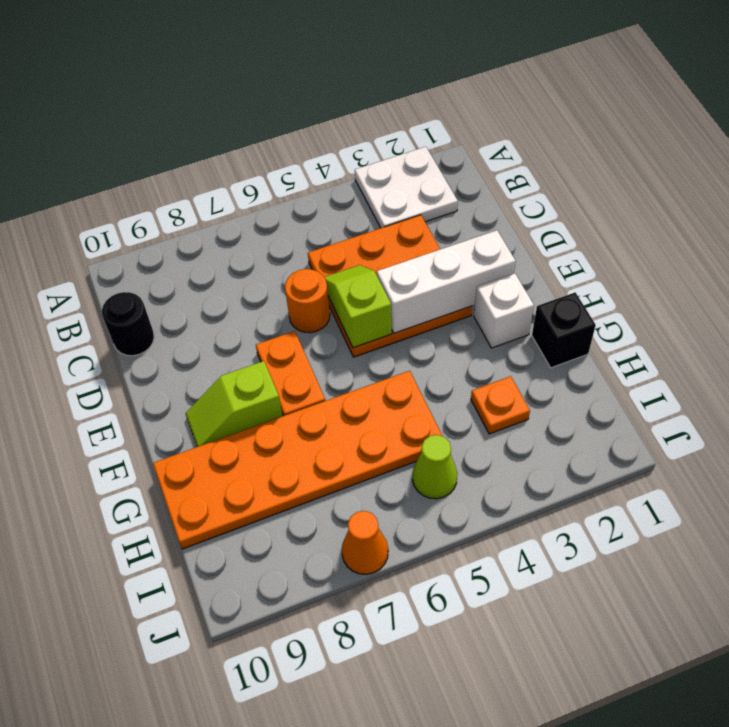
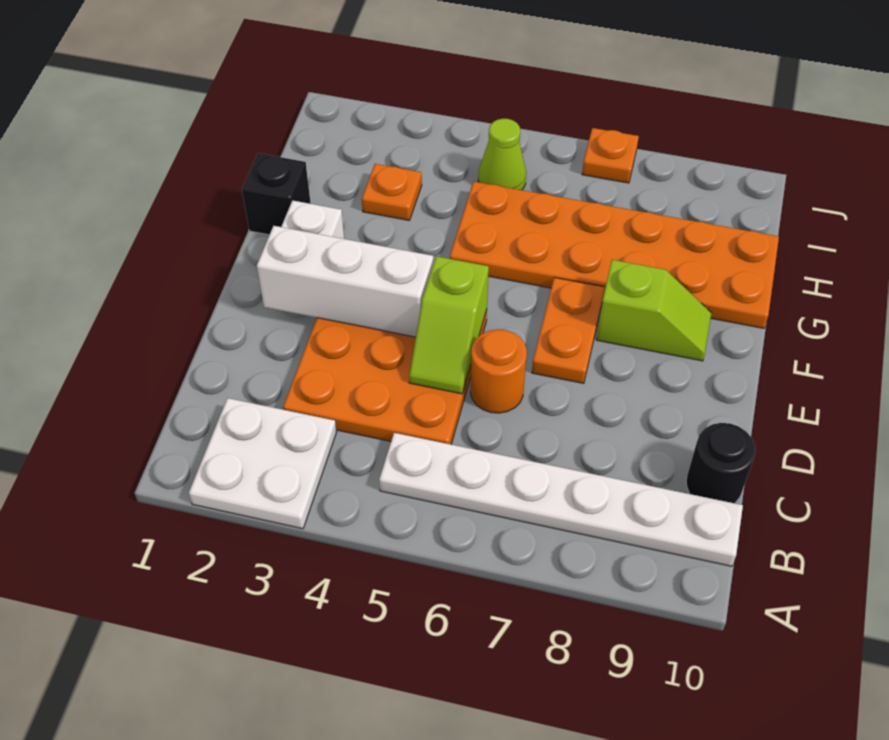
none -> white 1x6 plate [379,433,743,566]
orange 1x1 cone [342,511,388,574] -> orange 1x1 plate [582,128,639,183]

